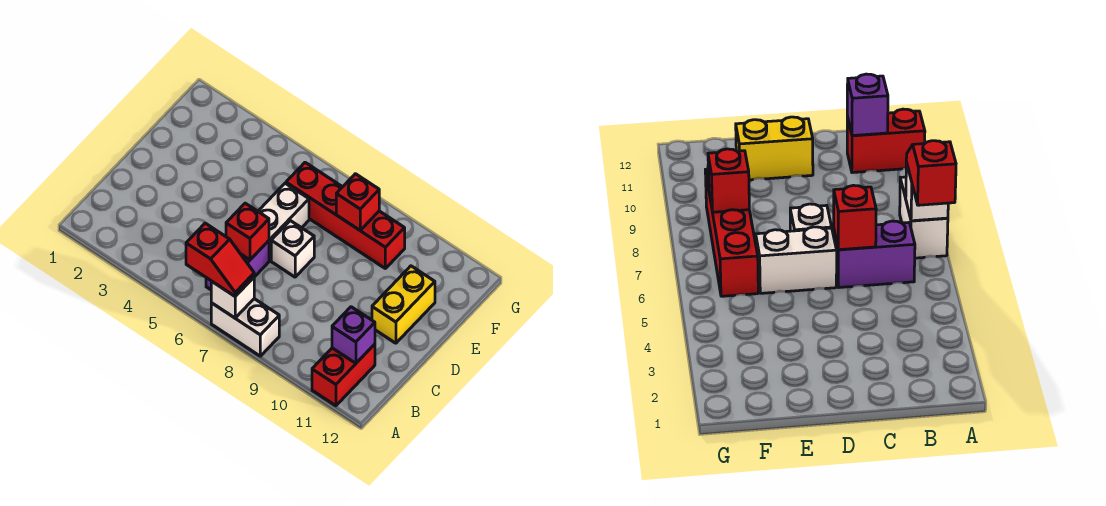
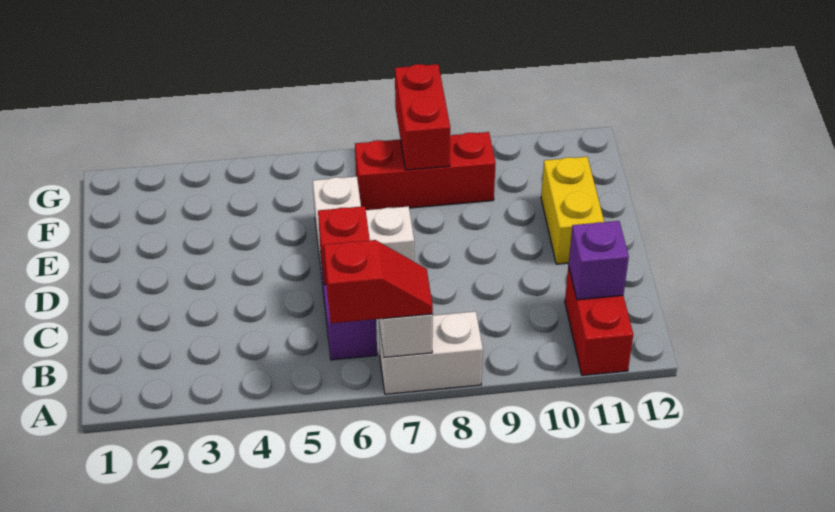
red 1x4 brick [286,163,405,268] -> red 1x3 brick [355,132,496,210]
red 1x1 brick [336,174,379,230] -> red 1x2 brick [395,64,450,170]

